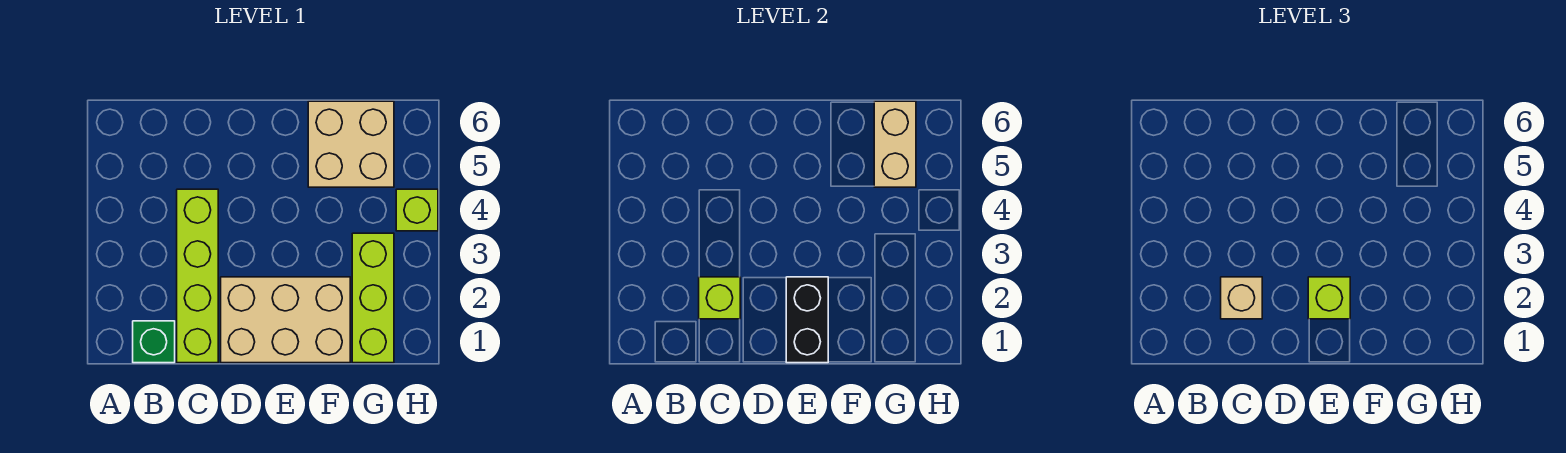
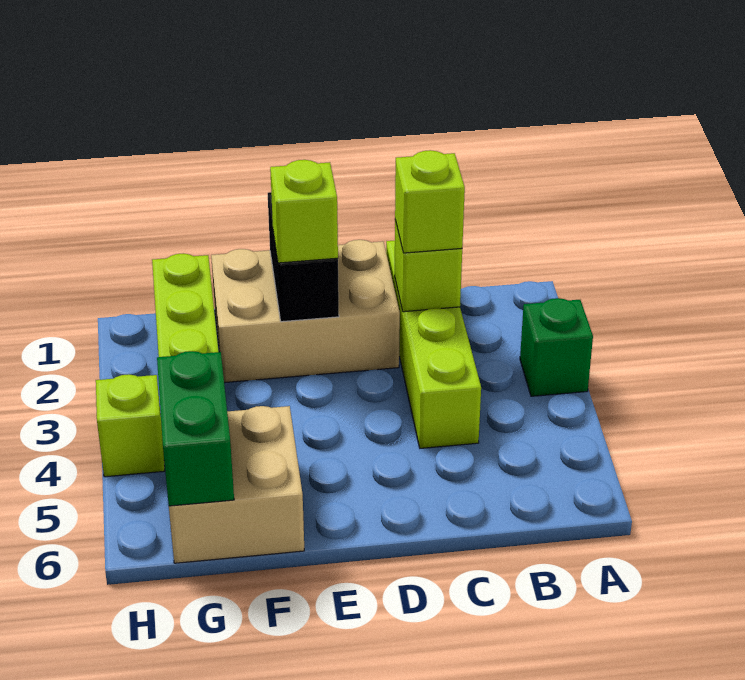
green 1x1 brick [133,321,175,363] -> green 1x1 brick moved to [520,298,593,396]
tan 1x1 brick [1221,277,1262,319] -> lime 1x1 brick [395,150,465,253]
tan 1x2 brick [874,101,916,187] -> green 1x2 brick [157,351,234,506]

